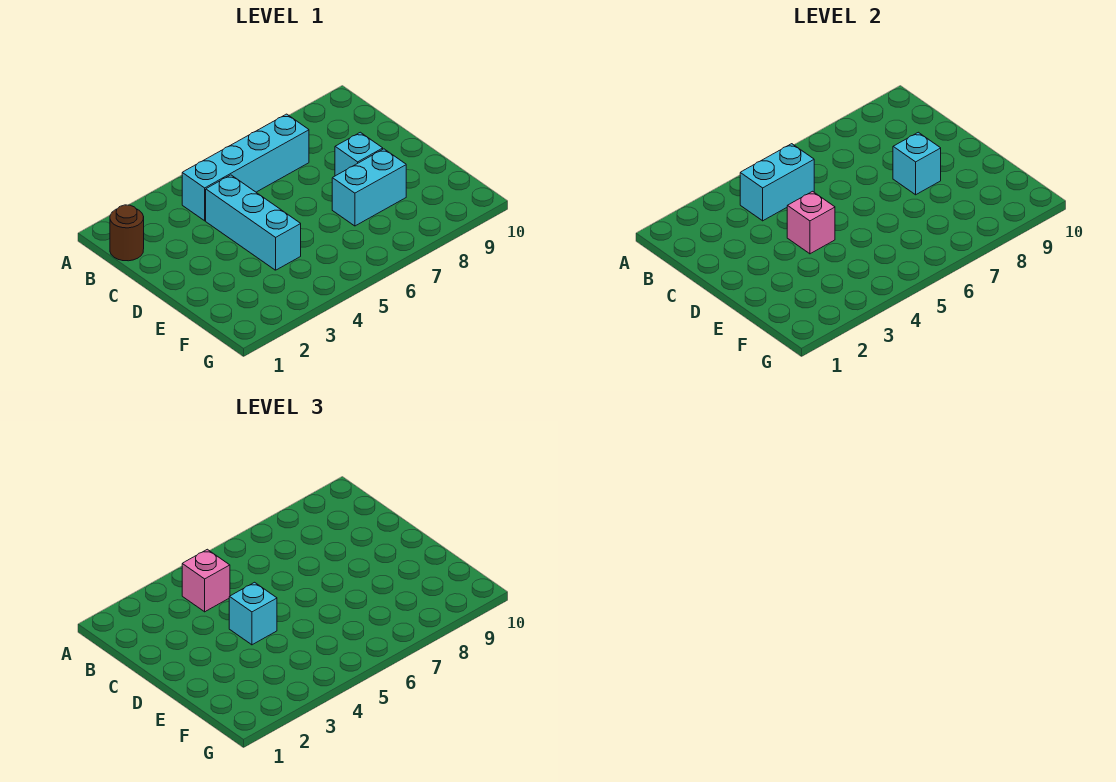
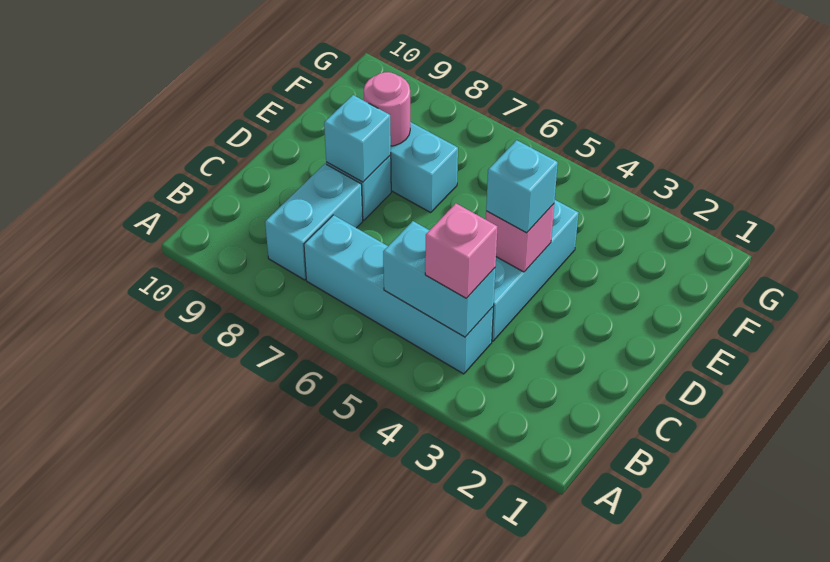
brown 1x1 round brick [110,205,144,261] -> none
none -> cyan 1x2 brick [265,164,363,280]
none -> pink 1x1 round brick [364,72,410,146]

